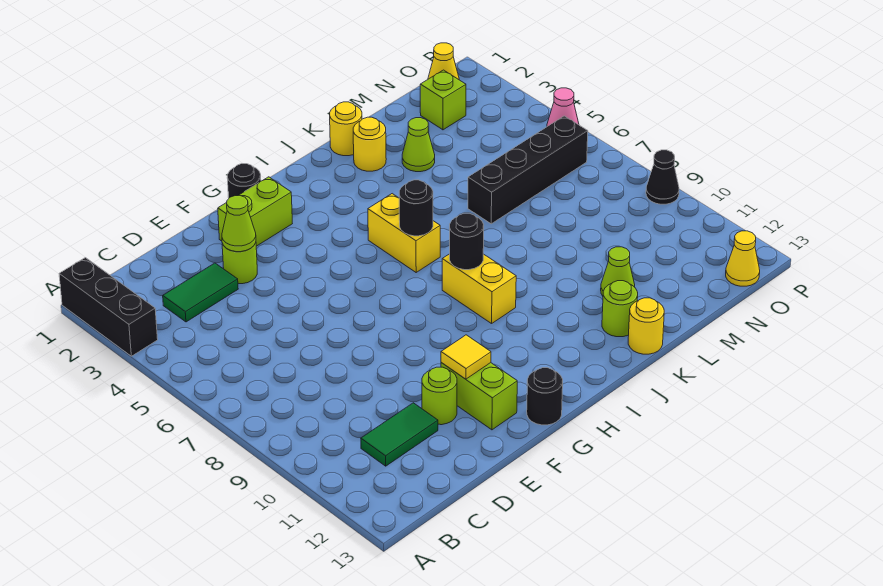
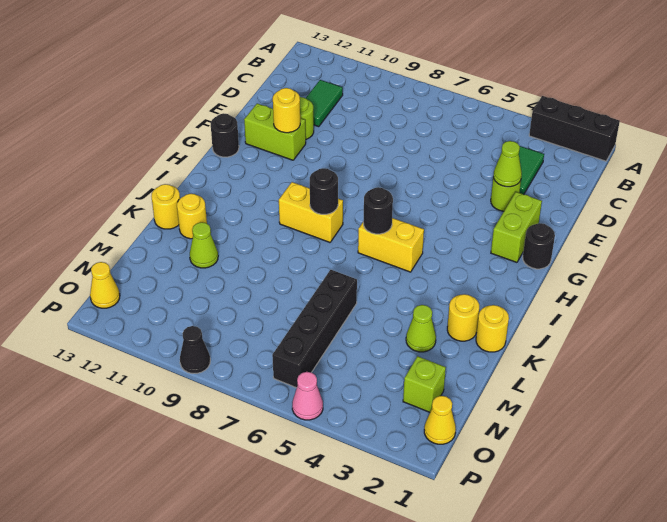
yellow 1x1 tile [441,335,491,379] -> yellow 1x1 round brick [273,88,300,133]
lime 1x1 round brick [602,281,638,337] -> yellow 1x1 round brick [177,194,207,239]

